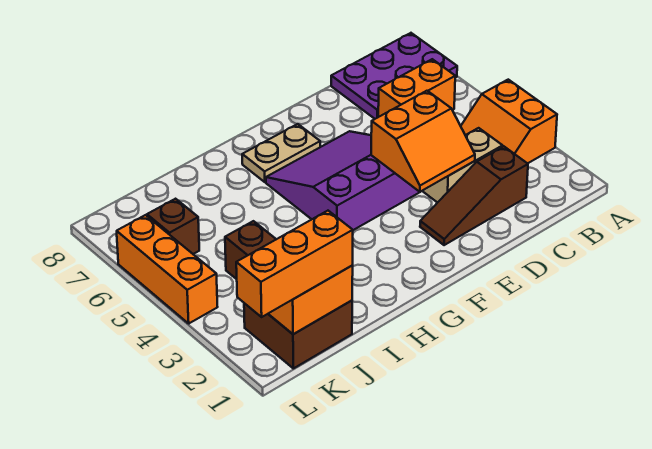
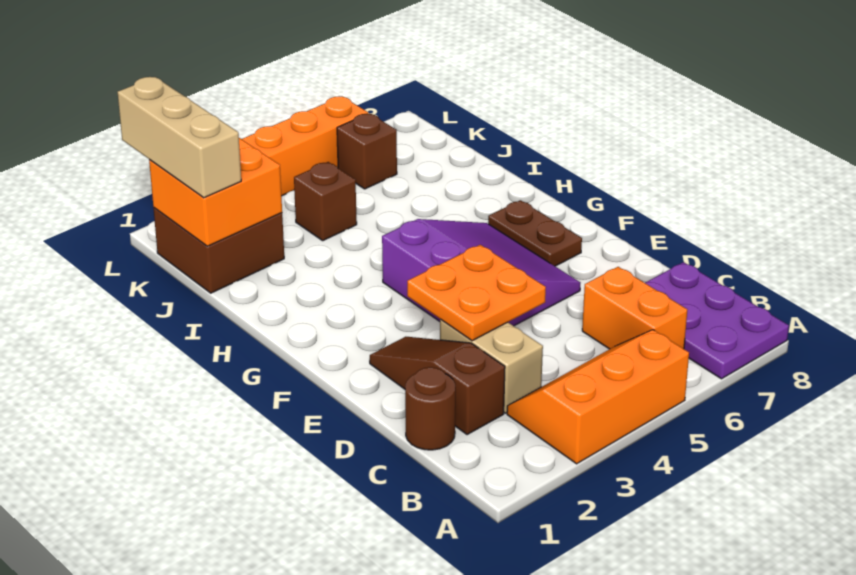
orange 2x2 slope [461,80,557,164] -> orange 2x3 slope [507,330,689,464]
none -> brown 1x1 round brick [405,367,455,450]
orange 2x2 slope [371,91,475,192] -> orange 2x2 plate [407,245,546,341]
tan 1x2 plate [242,124,320,182] -> brown 1x2 plate [488,200,582,266]
orange 1x3 brick [236,211,353,317] -> tan 1x3 brick [118,77,241,198]

